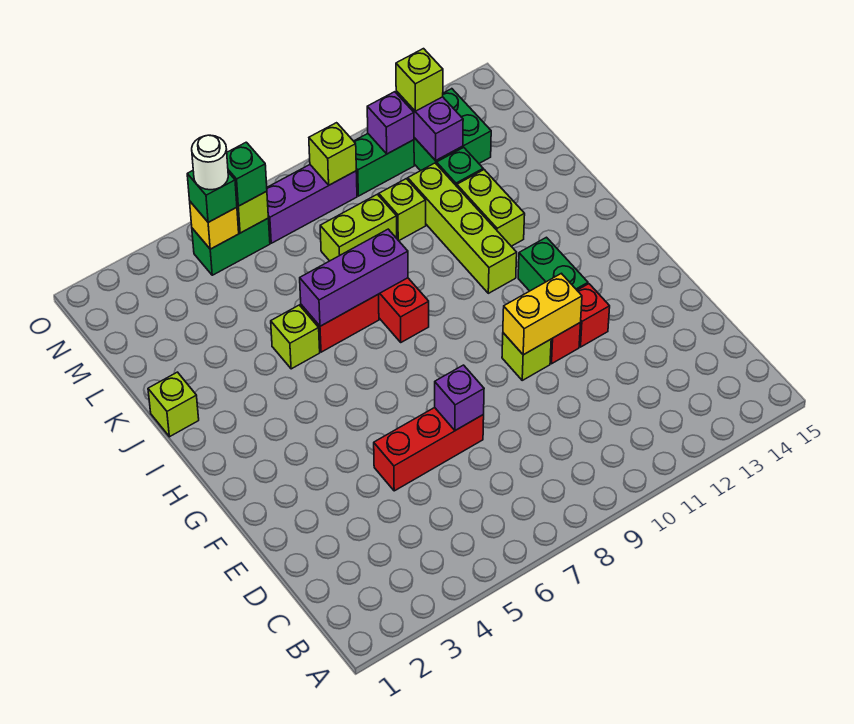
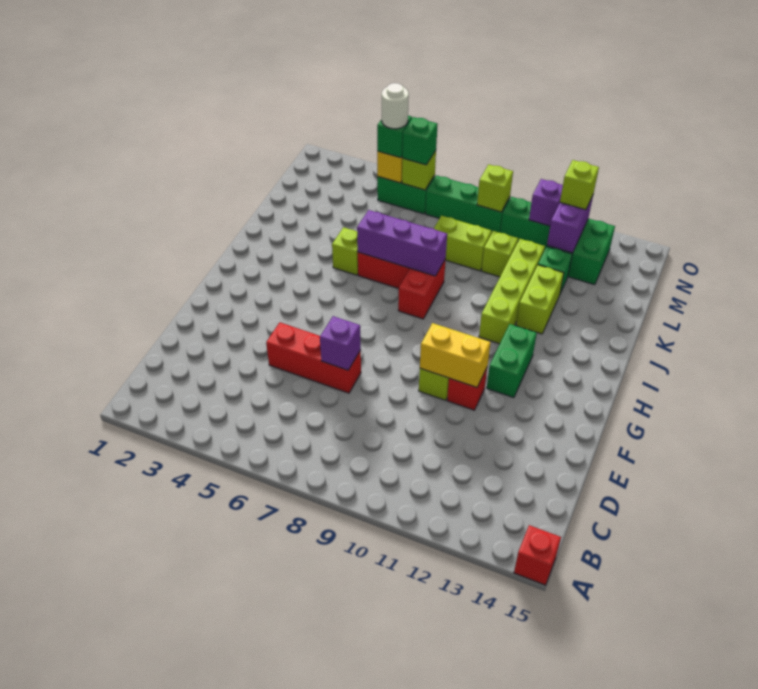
red 1x1 brick [577,284,610,347] -> red 1x1 brick moved to [514,525,561,585]
lime 1x1 brick [148,372,199,437] -> none
purple 1x3 brick [267,165,357,243] -> green 1x3 brick [426,175,510,233]

